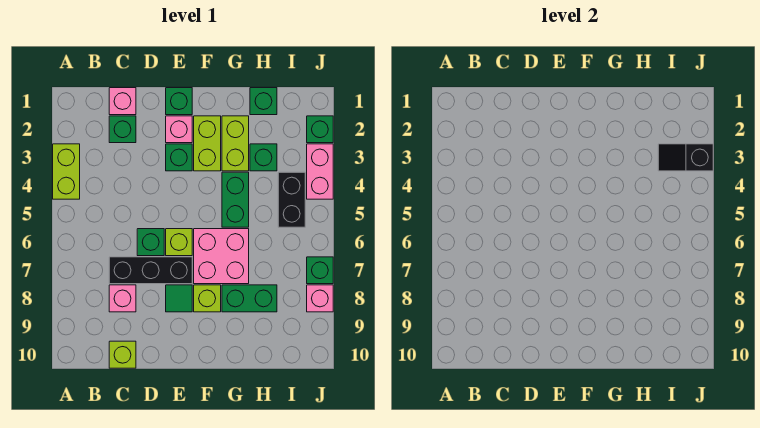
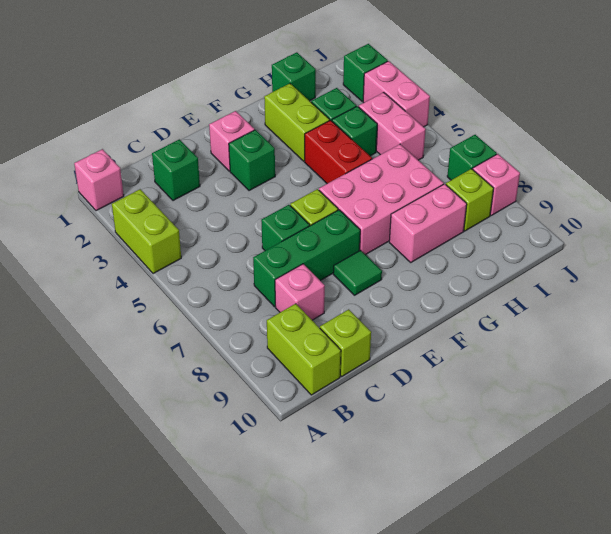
pink 1x1 brick [109,88,136,115] -> pink 1x1 brick moved to [74,149,124,211]
black 1x3 brick [109,257,192,284] -> green 1x3 brick [253,210,360,307]
green 1x1 brick [166,88,192,115] -> green 1x1 brick moved to [332,106,377,156]
lime 1x2 brick [194,116,221,171] -> lime 1x2 brick moved to [267,304,341,395]
pink 2x2 brick [194,229,249,284] -> pink 2x3 brick [319,144,444,255]
lime 1x1 brick [194,285,221,312] -> lime 1x1 brick moved to [446,169,494,231]
green 1x2 brick [222,172,249,227] -> red 1x2 brick [305,120,372,184]
green 1x2 brick [222,285,277,312] -> pink 1x2 brick [389,184,467,262]
black 1x2 slope [658,144,713,171] -> none
black 1x2 brick [278,172,305,227] -> pink 1x2 brick [359,92,426,160]

